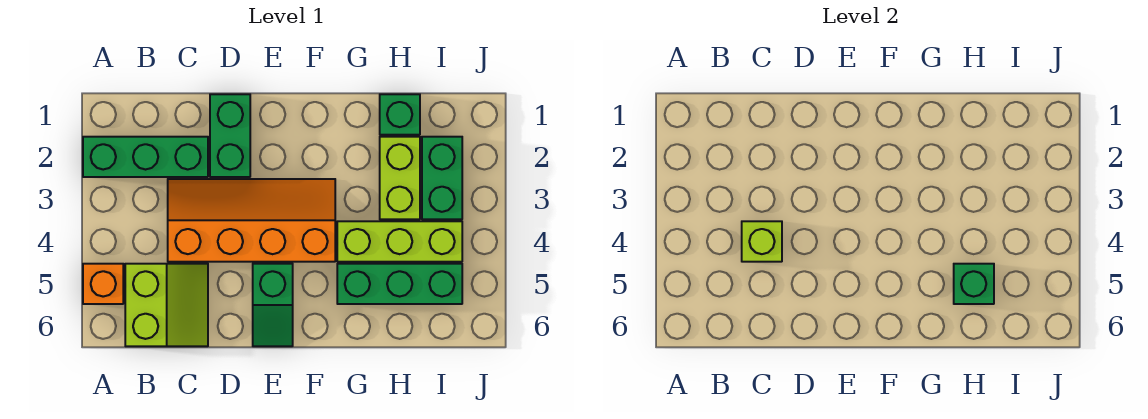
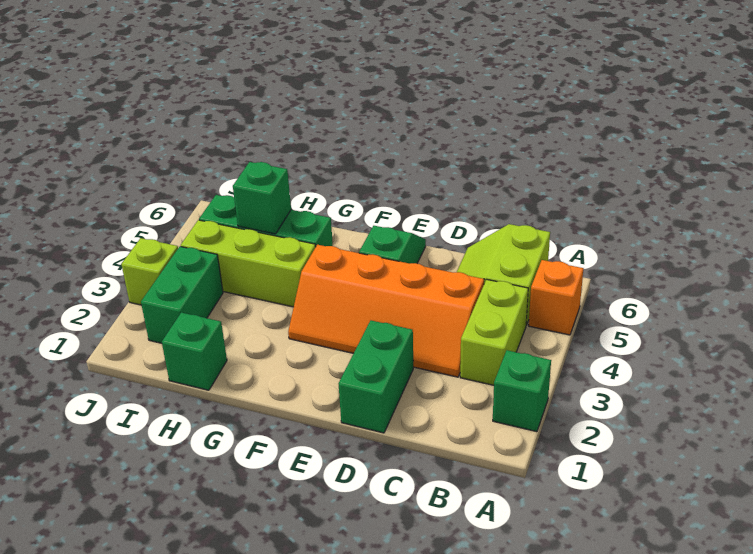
green 1x3 brick [83,137,208,177] -> green 1x1 brick [493,350,551,432]
lime 1x1 brick [742,221,782,262] -> lime 1x1 brick moved to [121,238,178,305]
lime 1x2 brick [380,137,420,219] -> lime 1x2 brick moved to [460,279,528,385]

